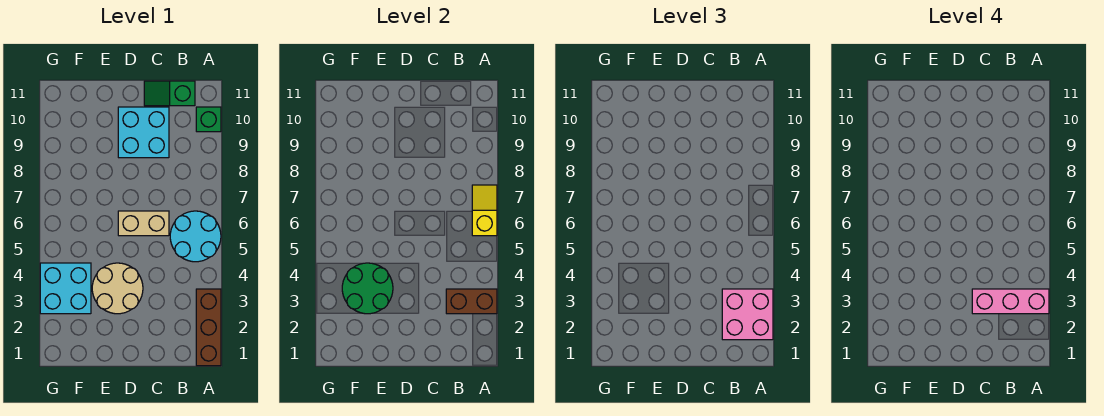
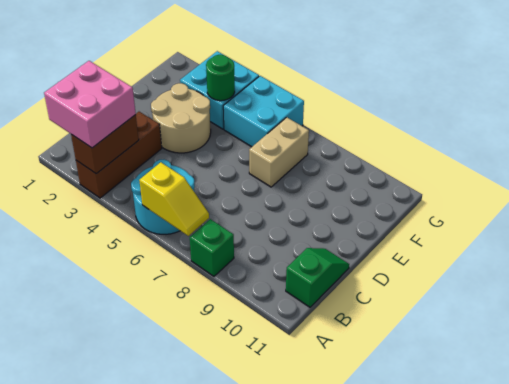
brown 1x3 brick [196,289,221,366] -> brown 1x3 brick turned to [76,112,162,198]
pink 1x3 brick [972,289,1049,314] -> none
green 1x1 brick [196,107,221,132] -> green 1x1 brick moved to [190,219,234,276]
tan 1x2 brick [118,211,169,236] -> tan 1x2 brick moved to [249,117,309,187]
cyan 2x2 brick [118,107,169,158] -> cyan 2x2 brick moved to [223,76,304,147]
green 2x2 round brick [342,263,393,314] -> green 1x1 round brick [206,55,235,101]

